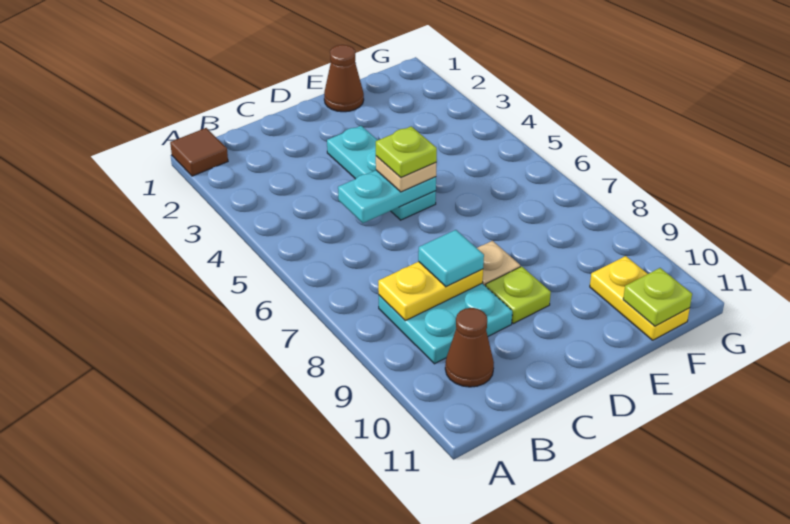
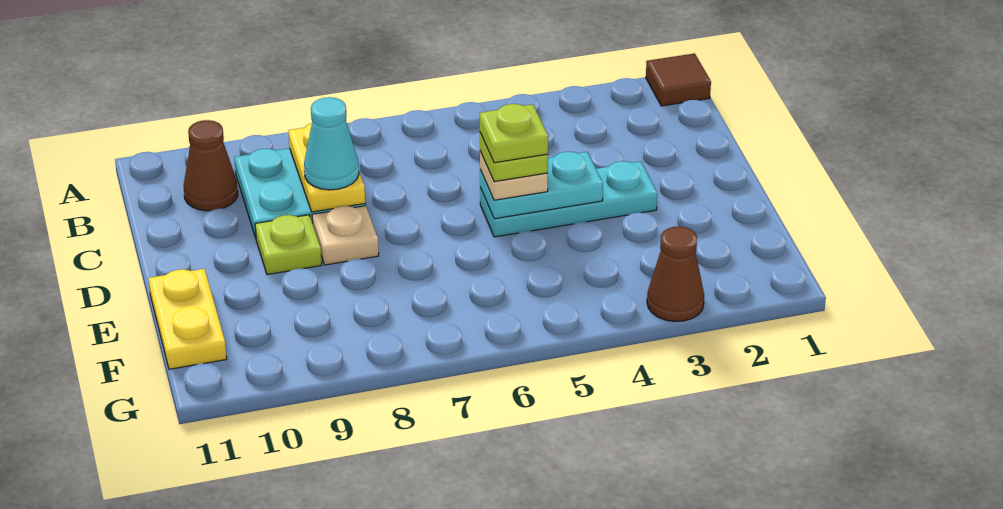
cyan 1x2 plate [338,170,436,223] -> cyan 1x2 plate turned to [480,152,603,219]
cyan 1x1 tile [418,230,484,287] -> cyan 1x1 cone [304,97,359,190]
brown 1x1 cone [324,45,364,112] -> brown 1x1 cone moved to [647,227,704,322]
yellow 1x2 plate [590,256,690,340] -> yellow 1x2 plate turned to [149,269,227,369]
lime 1x1 plate [623,268,692,326] -> lime 1x1 plate moved to [480,104,548,163]

